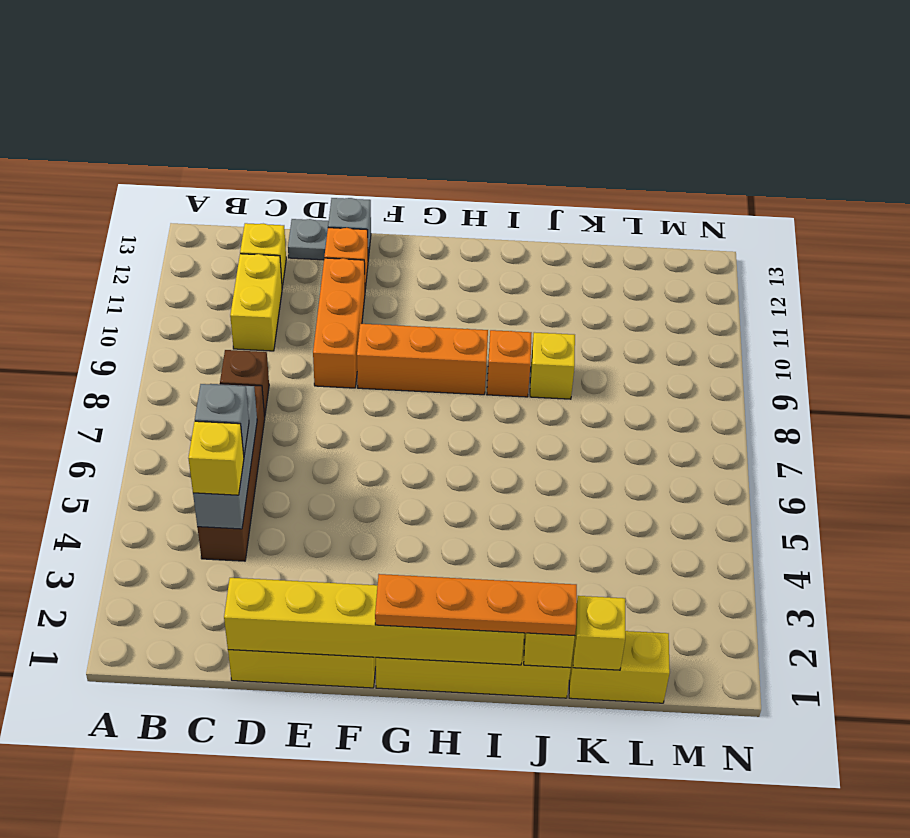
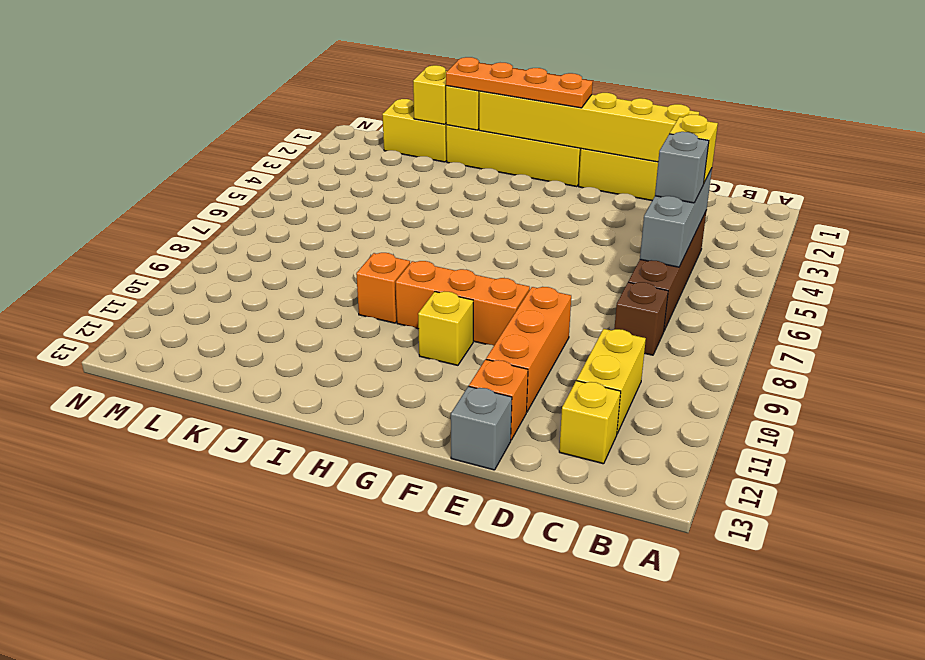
grey 1x1 plate [288,219,329,260] -> none
yellow 1x1 brick [530,332,575,399] -> yellow 1x1 brick moved to [418,292,473,365]

